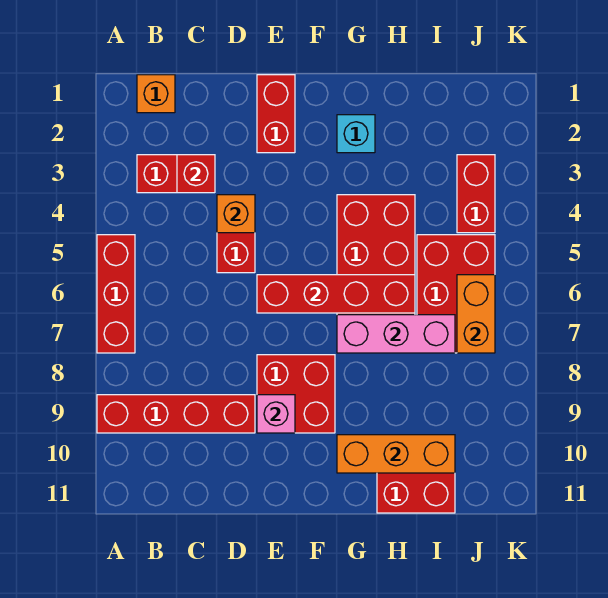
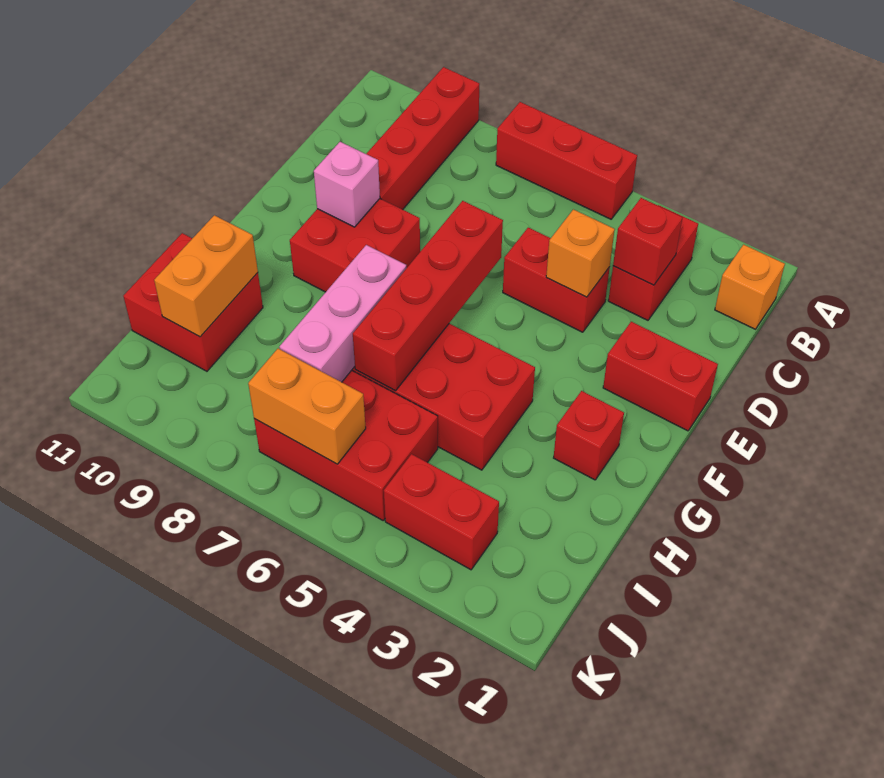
cyan 1x1 brick [337,115,375,153] -> red 1x1 brick [554,391,624,480]
orange 1x3 brick [337,435,455,473] -> orange 1x2 brick [154,215,258,337]

